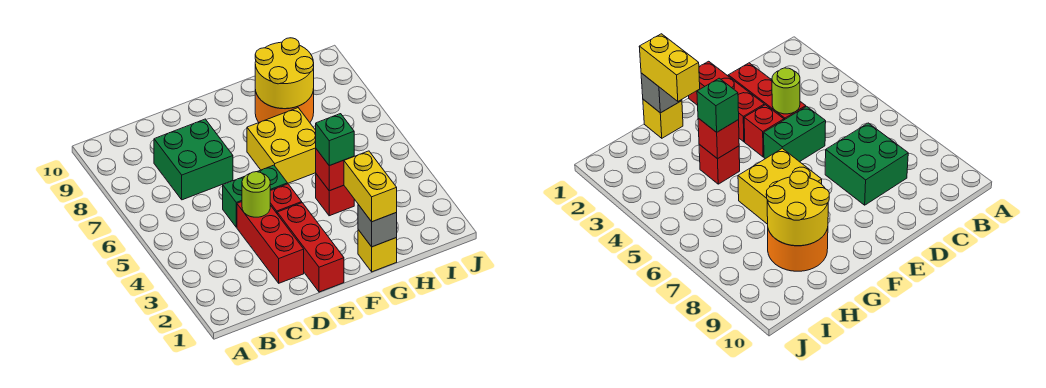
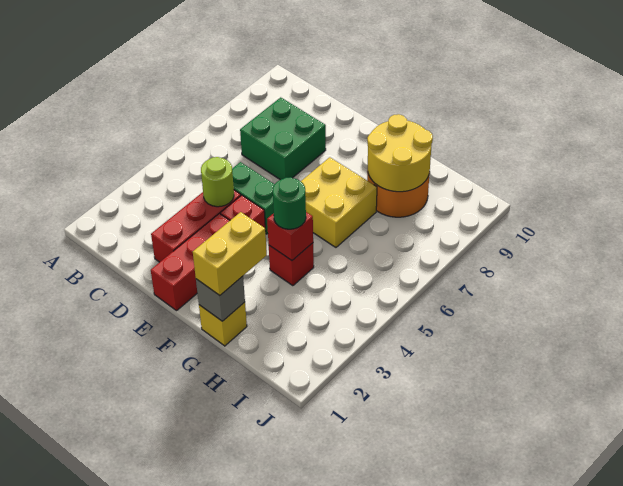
green 1x1 brick [316,114,354,166] -> green 1x1 round brick [273,177,306,229]

